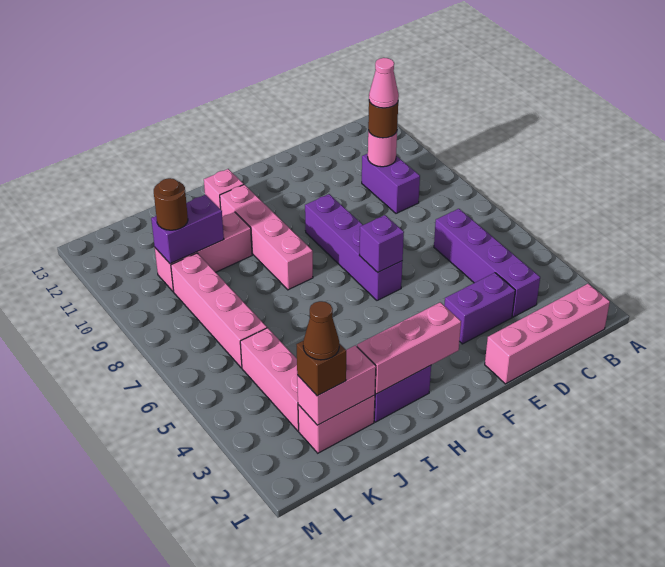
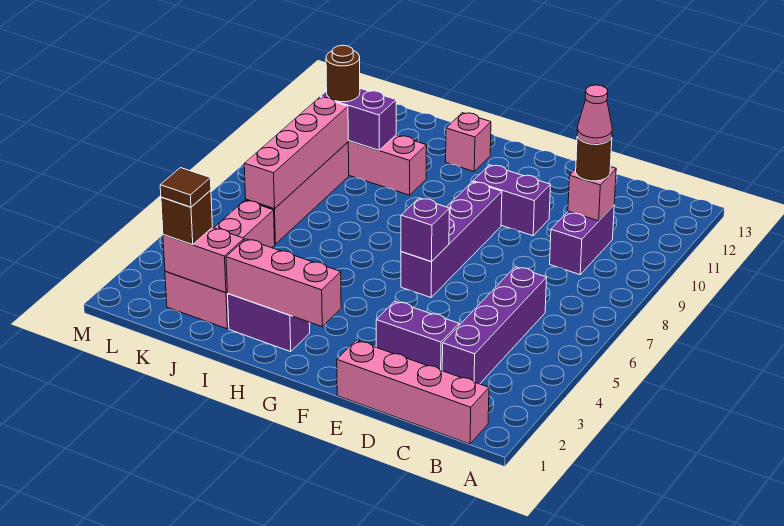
pink 1x1 round brick [368,130,397,167] -> pink 1x1 brick [568,167,616,221]
none -> purple 1x2 brick [473,165,550,236]
pink 1x4 brick [220,185,313,290] -> pink 1x4 brick moved to [244,97,348,209]
brown 1x1 cone [303,301,339,360] -> brown 1x1 tile [160,168,211,207]

